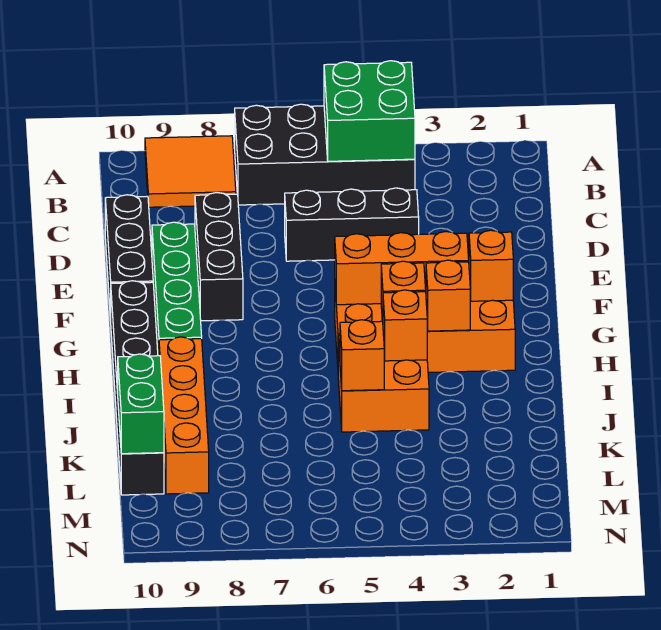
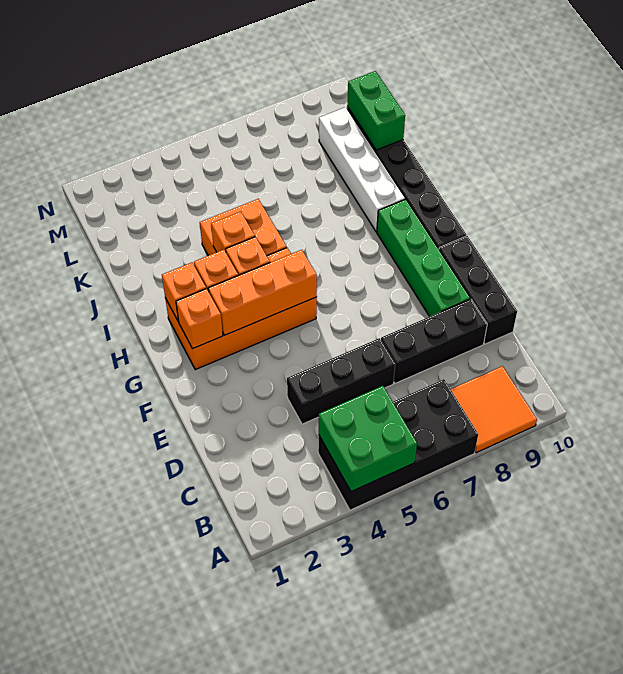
black 1x3 brick [195,193,243,321] -> black 1x3 brick turned to [381,299,487,383]
orange 1x4 brick [159,337,209,494] -> white 1x4 brick [319,107,405,232]
orange 1x1 brick [340,320,384,391] -> orange 1x1 brick moved to [162,262,206,322]

